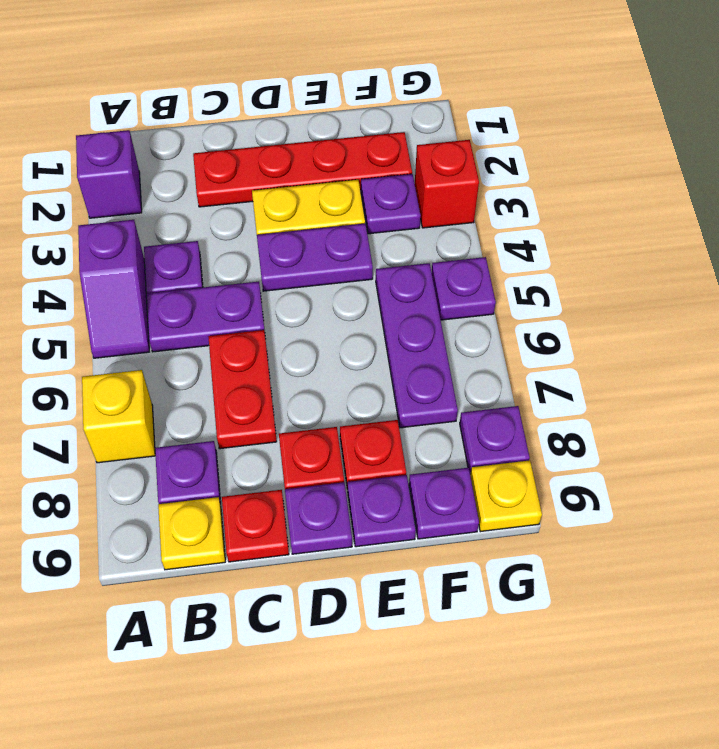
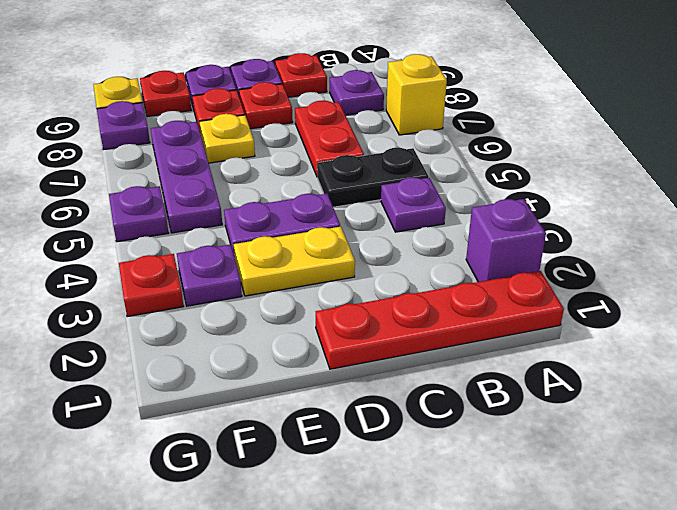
purple 1x2 slope [78,220,149,358] -> none
purple 1x2 plate [147,282,264,352] -> black 1x2 plate [317,148,429,207]
yellow 1x1 plate [158,497,225,570] -> yellow 1x1 plate moved to [199,114,255,163]
red 1x4 plate [193,132,412,207] -> red 1x4 plate moved to [316,271,564,369]
purple 1x1 plate [409,468,479,539] -> red 1x1 plate [140,71,191,117]
red 1x1 brick [415,140,479,228] -> red 1x1 plate [119,254,184,317]

